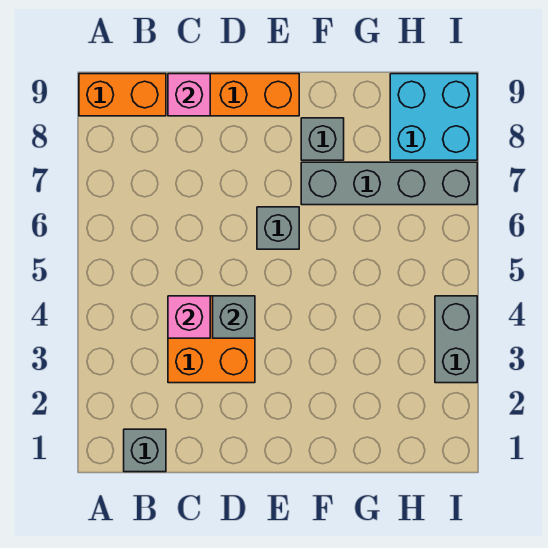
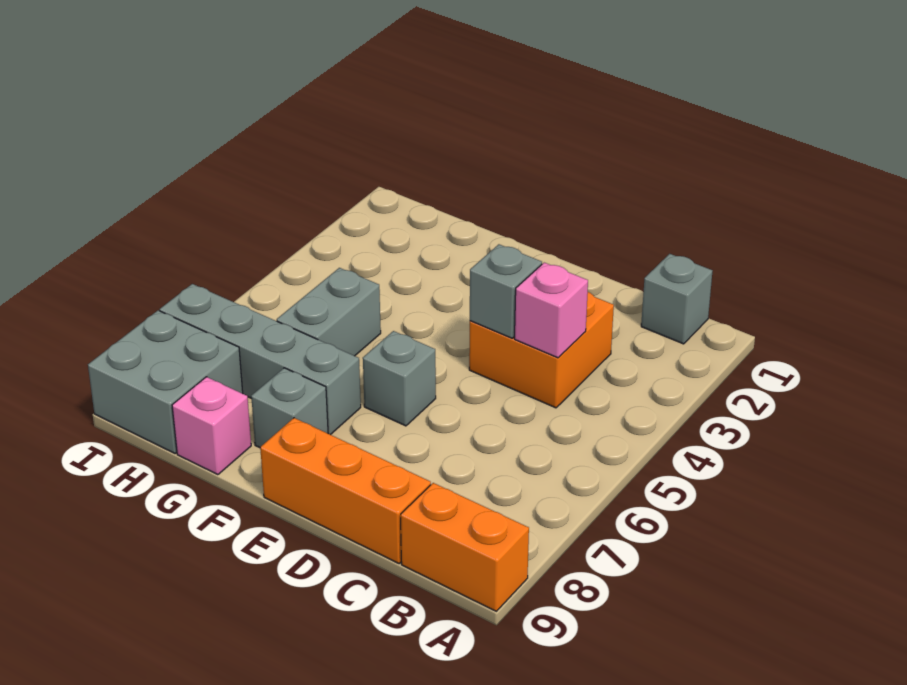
pink 1x1 brick [168,74,210,116] -> pink 1x1 brick moved to [172,377,251,475]
cyan 2x2 brick [390,74,477,160] -> grey 2x2 brick [88,310,243,453]
grey 1x2 brick [435,296,477,383] -> grey 1x2 brick moved to [277,268,381,356]

